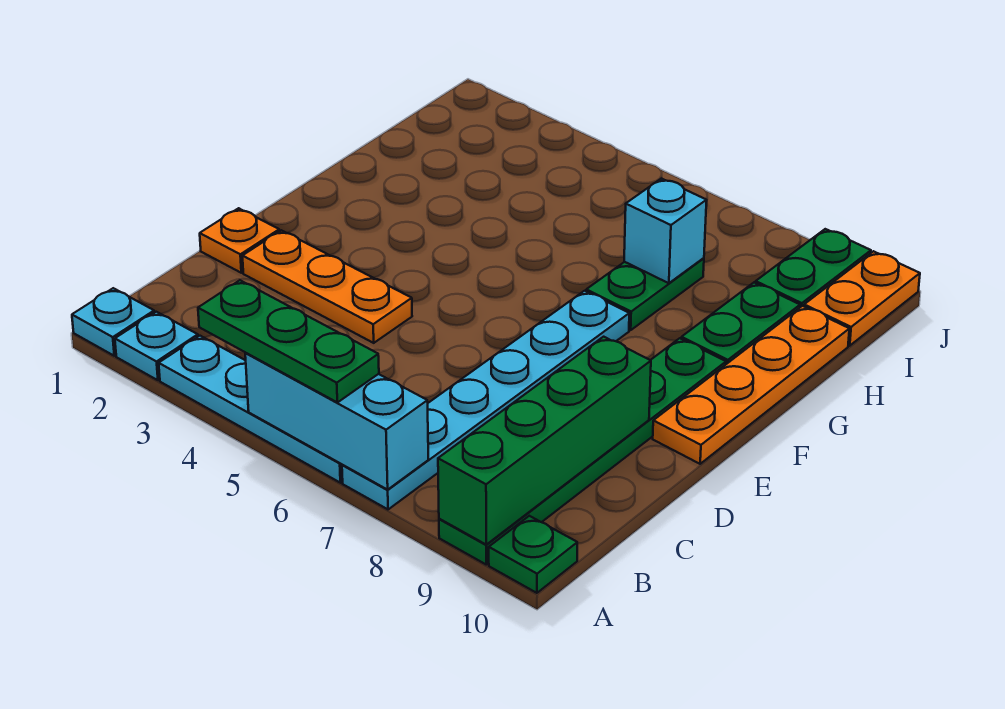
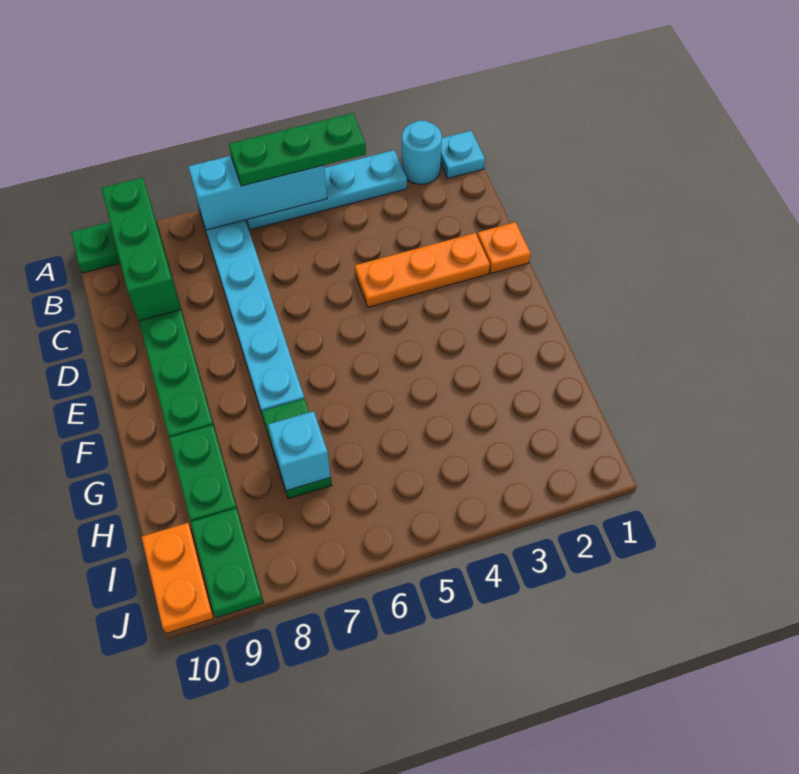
cyan 1x1 plate [115,312,198,380] -> cyan 1x1 round brick [402,121,442,185]
green 1x4 brick [438,337,651,545] -> green 1x3 brick [101,178,181,321]
orange 1x4 plate [653,306,849,464] -> none

